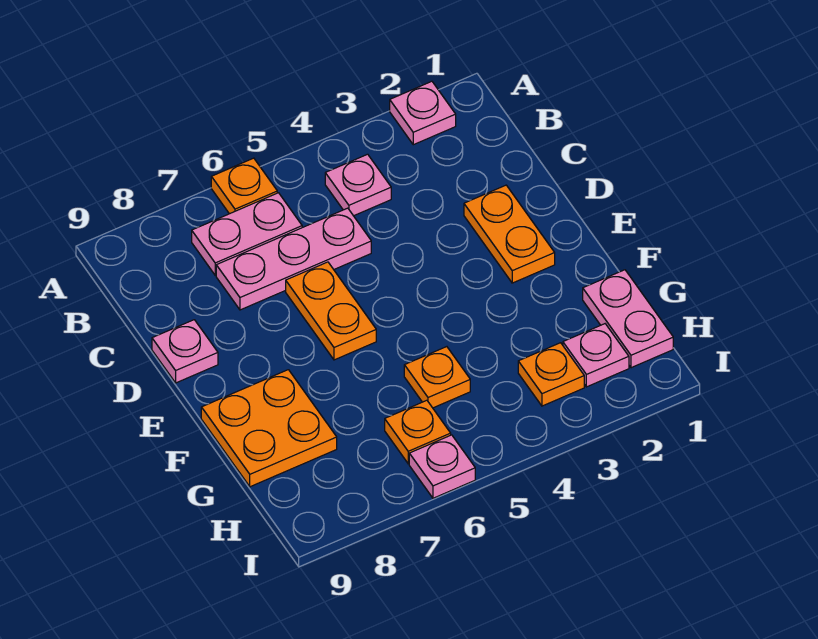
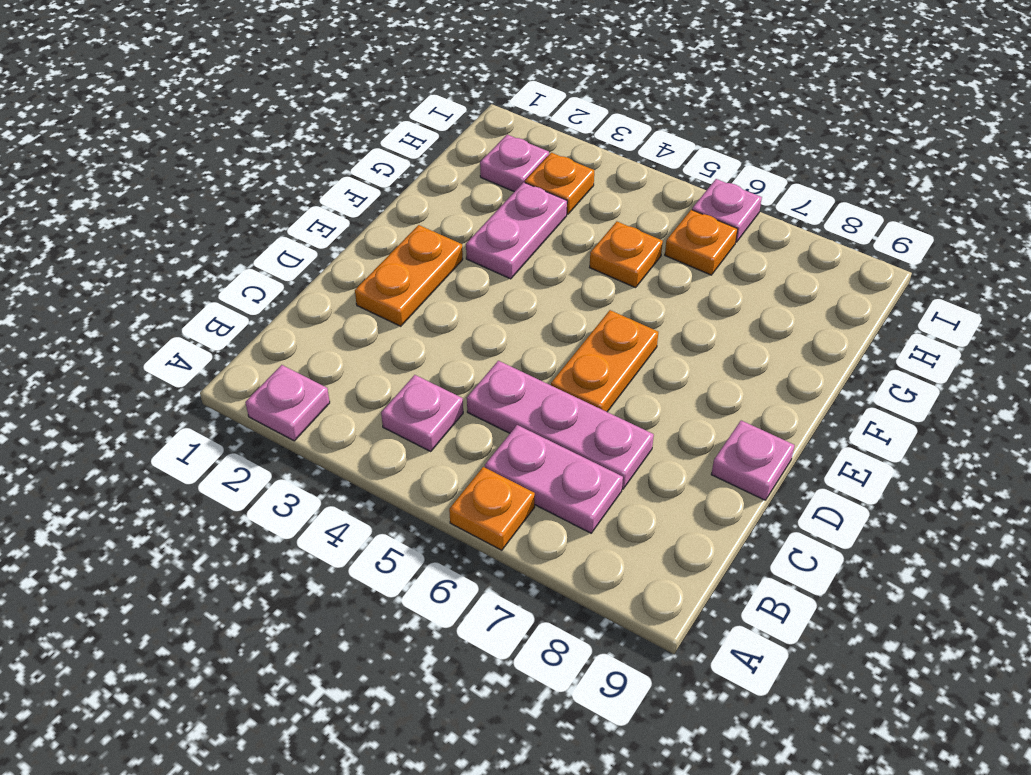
orange 2x2 plate [201,370,337,487] -> none
pink 1x2 plate [583,270,673,368] -> pink 1x2 plate moved to [466,182,567,279]

